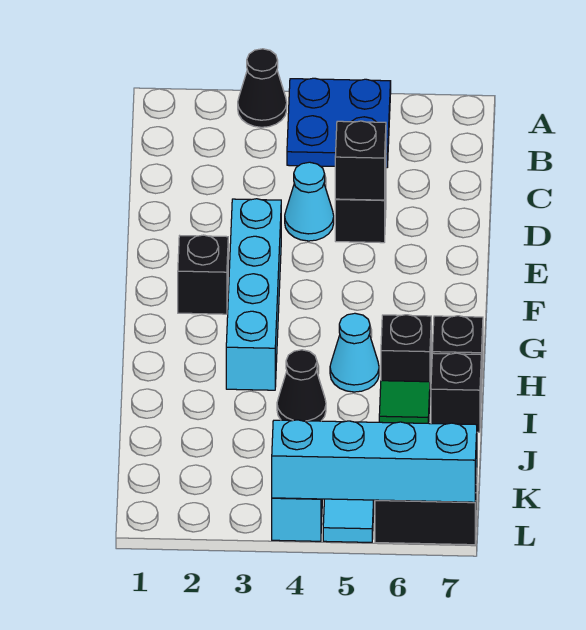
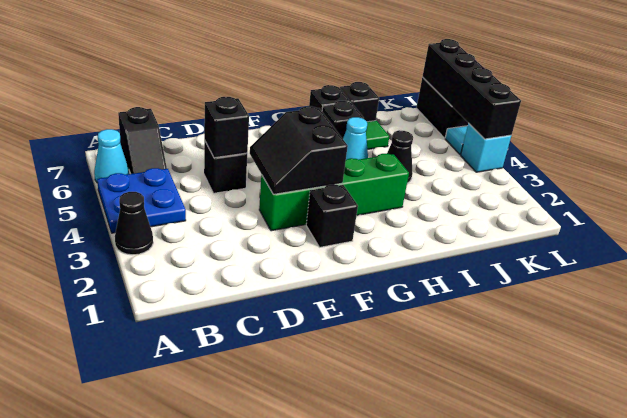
none -> black 1x2 slope [118,107,167,174]
cyan 1x1 cone [285,162,334,241] -> cyan 1x1 cone moved to [94,129,129,183]
cyan 1x4 brick [226,199,281,390] -> green 1x4 brick [259,154,409,231]
none -> black 2x2 slope [250,106,348,194]
cyan 1x4 brick [272,420,477,502] -> black 1x4 brick [422,39,521,139]

